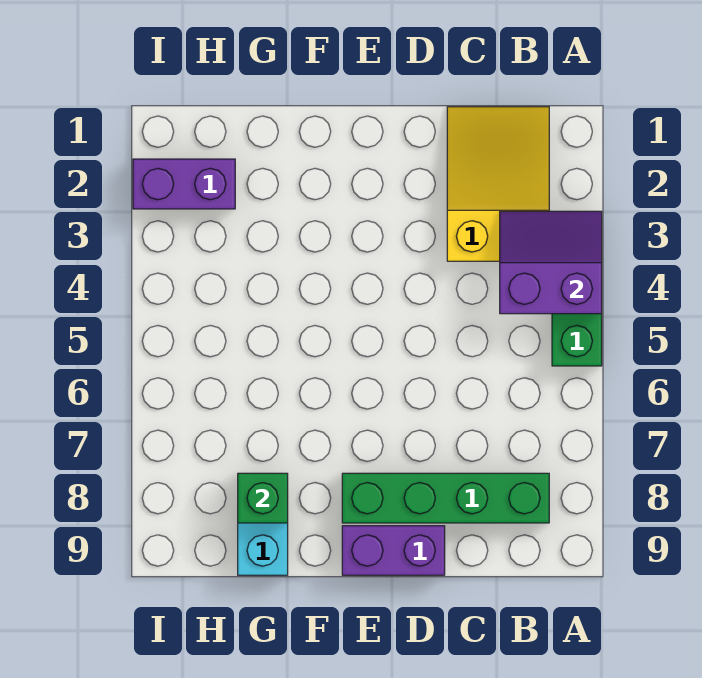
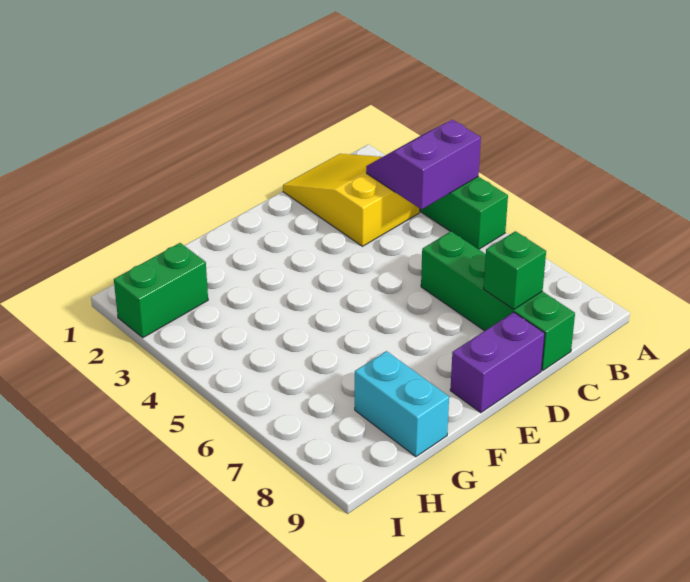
green 1x4 brick [342,473,549,523] -> green 1x4 brick turned to [421,232,575,371]
green 1x1 brick [238,473,288,523] -> green 1x1 brick moved to [484,231,546,310]
purple 1x2 brick [133,159,235,209] -> green 1x2 brick [114,243,208,338]

